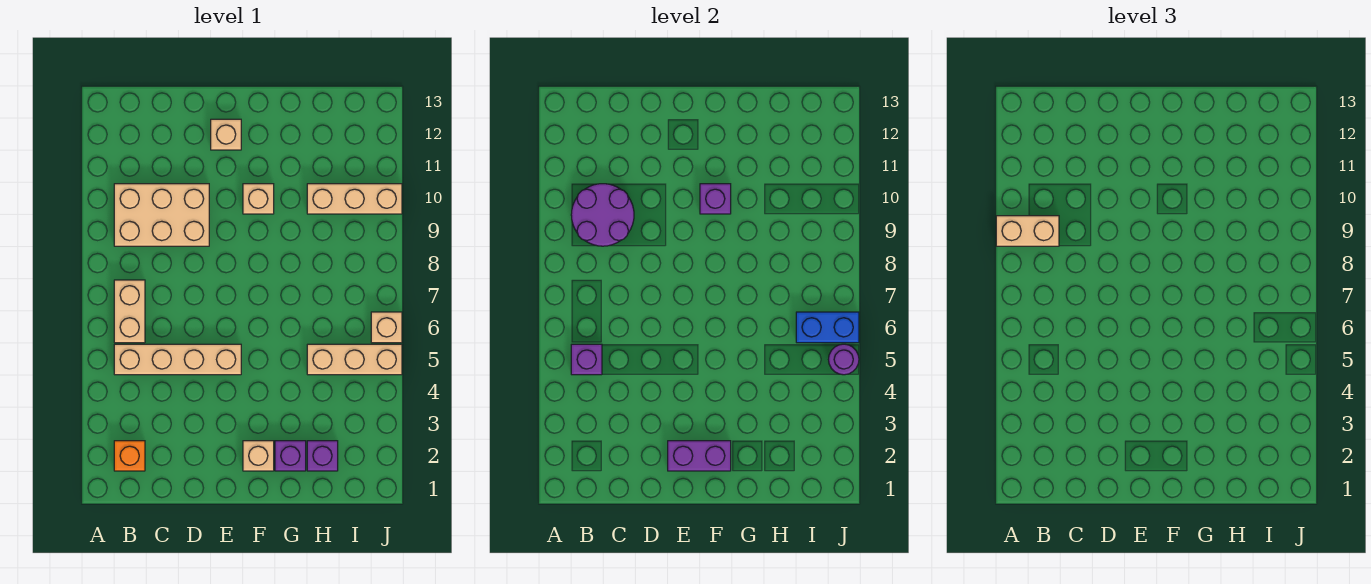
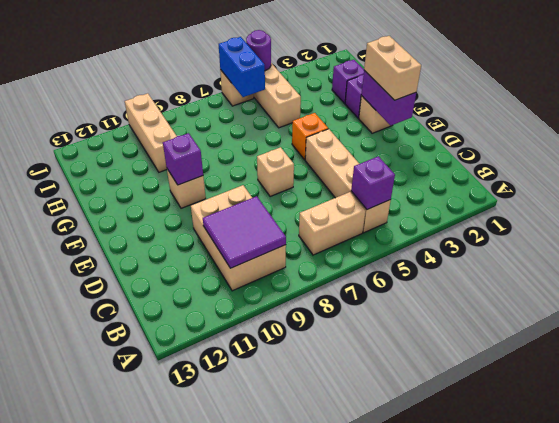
tan 1x2 brick [996,216,1059,246] -> tan 1x2 brick moved to [364,36,421,100]
orange 1x1 brick [114,441,145,471] -> orange 1x1 brick moved to [292,113,328,160]
purple 2x2 round brick [571,184,634,246] -> purple 2x2 tile [203,196,286,268]
tan 1x1 brick [211,119,241,150] -> tan 1x1 brick moved to [257,147,294,197]

